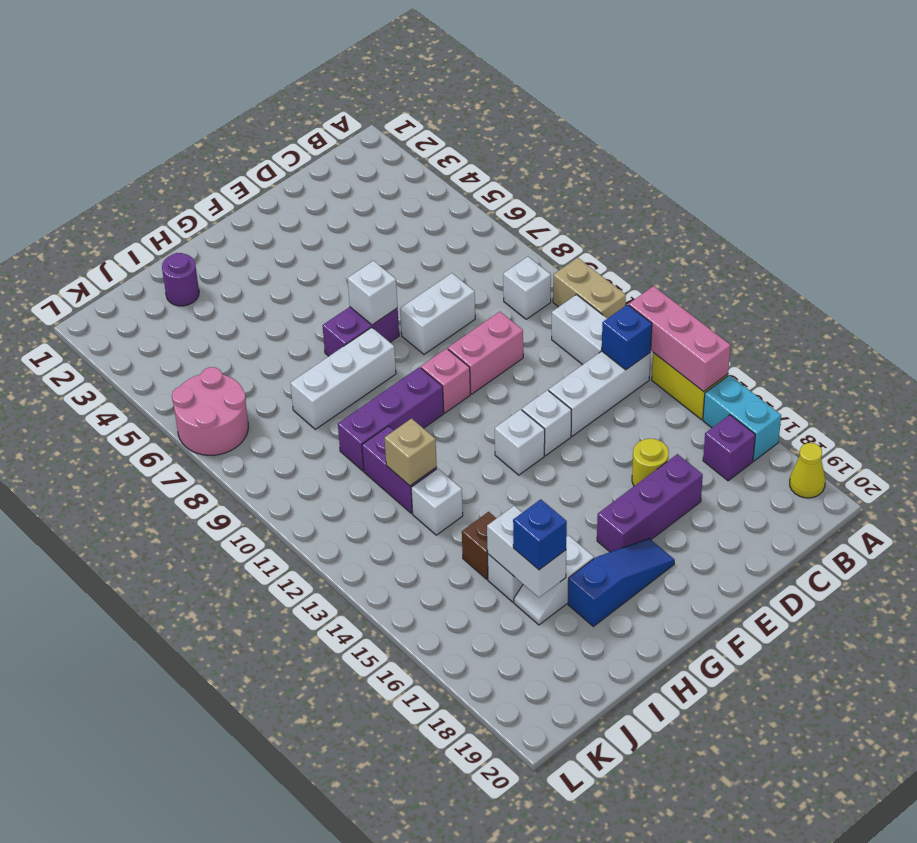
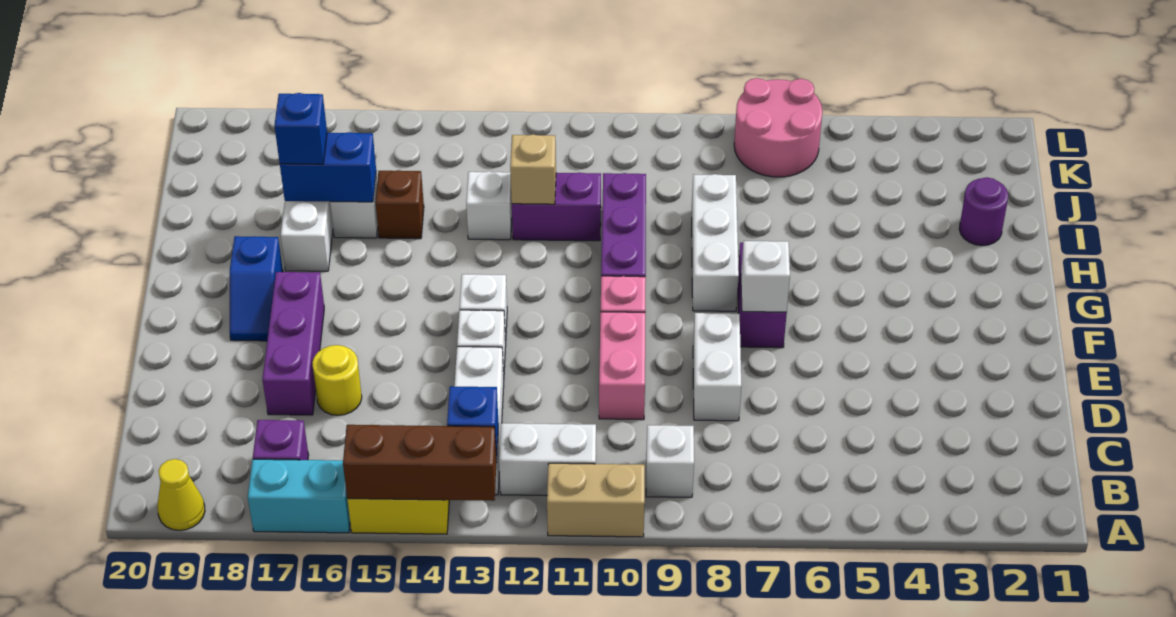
pink 1x3 brick [629,286,731,392] -> brown 1x3 brick [343,425,497,501]
blue 1x3 slope [568,539,674,626] -> blue 1x2 slope [230,236,283,341]
white 1x2 brick [487,506,566,598] -> blue 1x2 brick [280,132,376,202]

